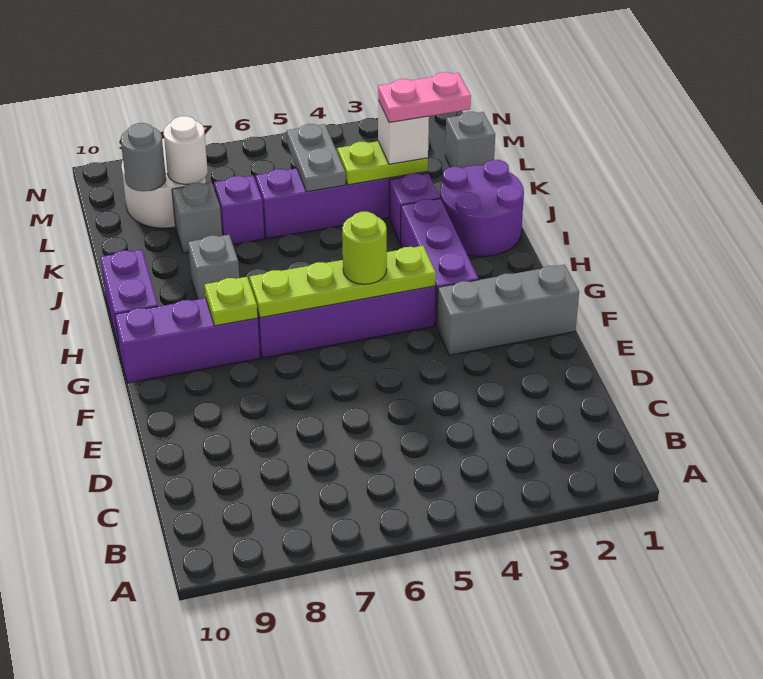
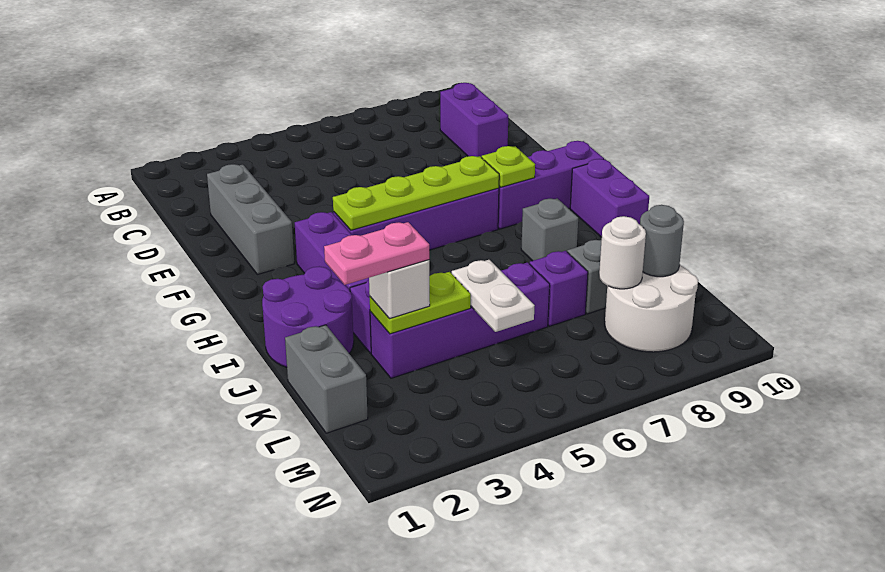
none -> purple 1x2 brick [440,83,508,158]
grey 1x3 brick [437,264,579,355] -> grey 1x3 brick turned to [207,164,294,274]
lime 1x1 round brick [342,212,387,284] -> none
grey 1x2 plate [287,124,346,192] -> white 1x2 plate [452,260,535,332]
grey 1x1 brick [445,112,495,168] -> grey 1x2 brick [285,325,368,433]

